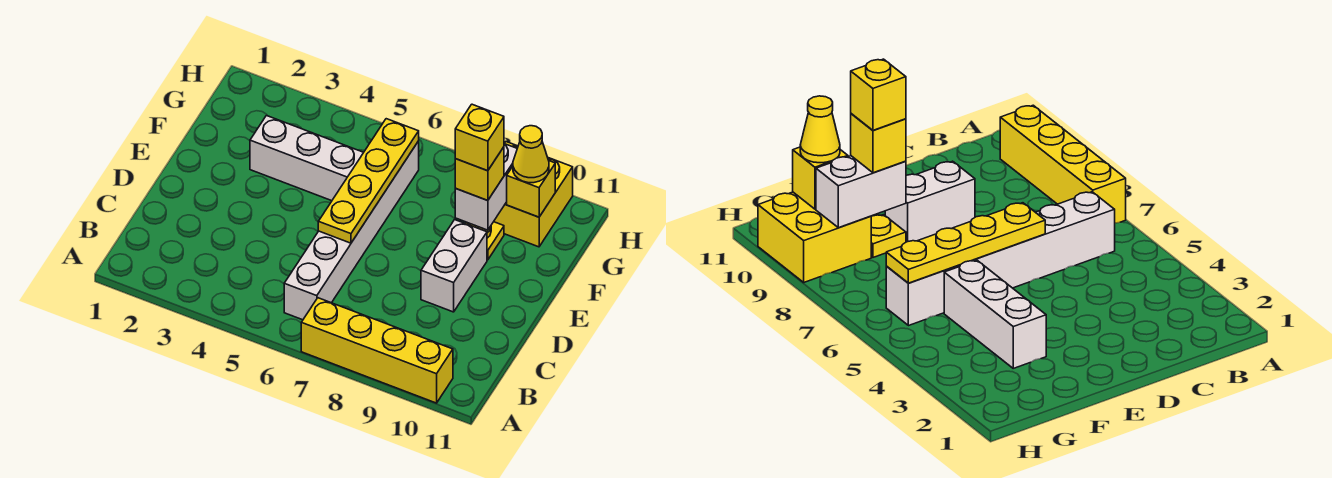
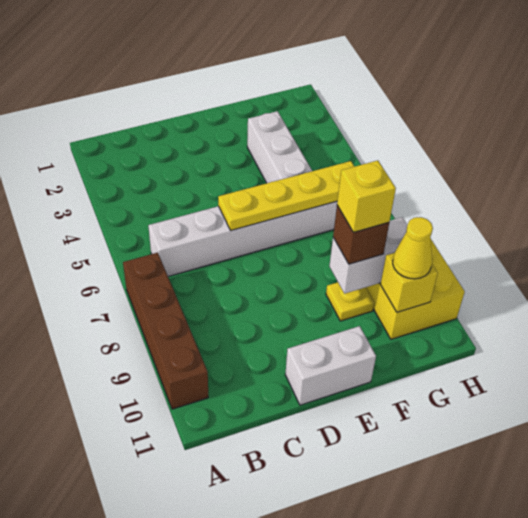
yellow 1x4 brick [301,298,453,403] -> brown 1x4 brick [123,253,208,409]
white 1x2 brick [421,220,487,312] -> white 1x2 brick moved to [285,326,376,405]
yellow 1x1 brick [455,147,504,201] -> brown 1x1 brick [333,206,389,264]

